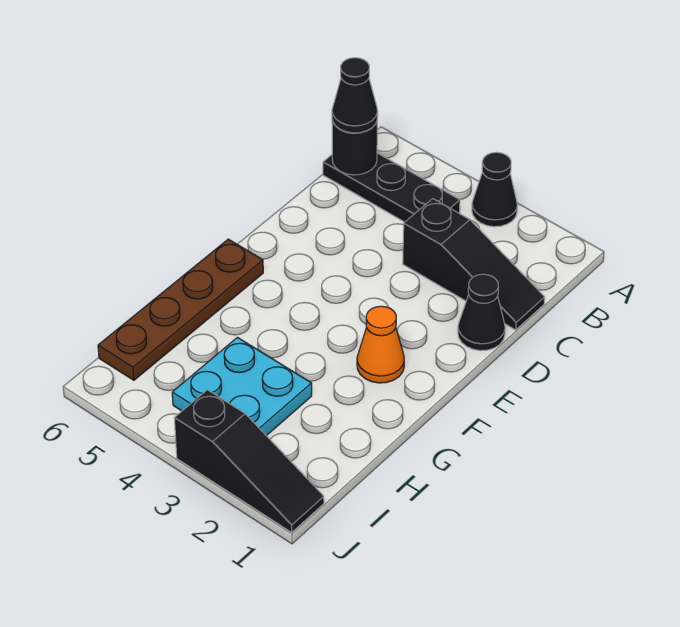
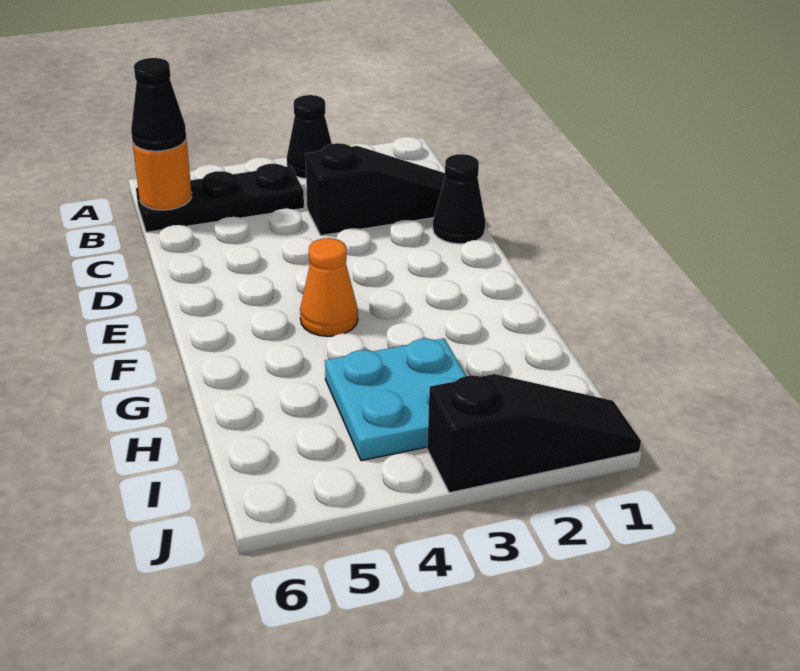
black 1x1 round brick [332,120,377,175] -> orange 1x1 round brick [133,139,192,210]
orange 1x1 cone [357,306,404,383] -> orange 1x1 cone moved to [300,238,358,336]
brown 1x4 plate [98,239,263,380] -> none

